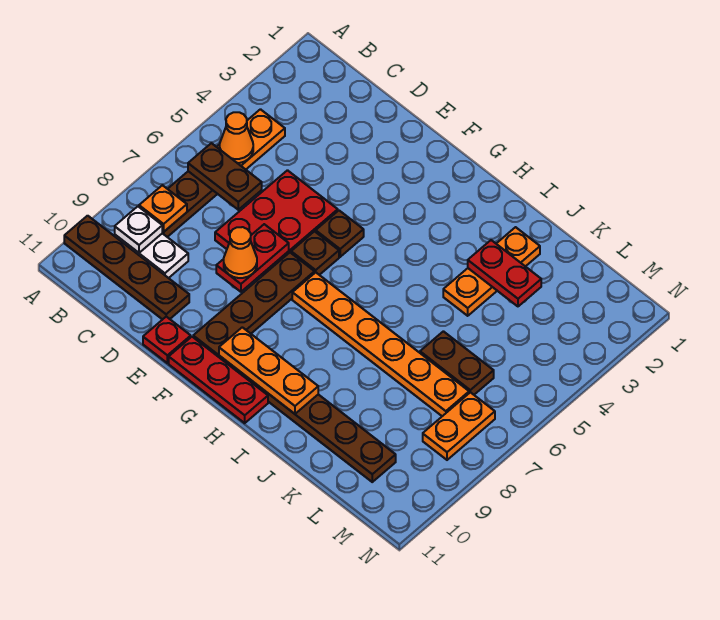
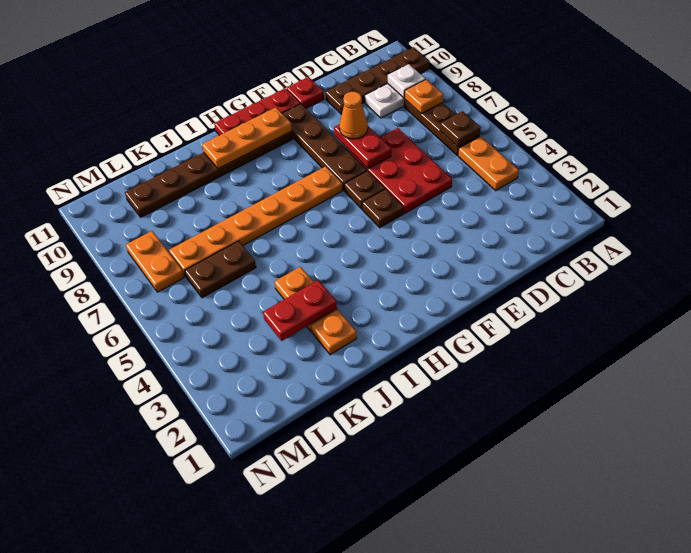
orange 1x1 cone [220,112,253,163] -> none
brown 1x2 plate [188,143,262,210] -> brown 1x1 plate [440,111,481,147]

